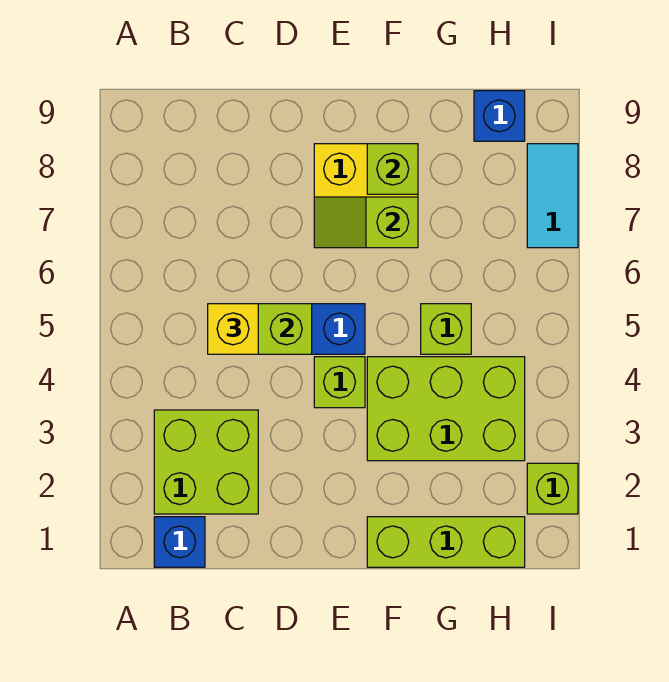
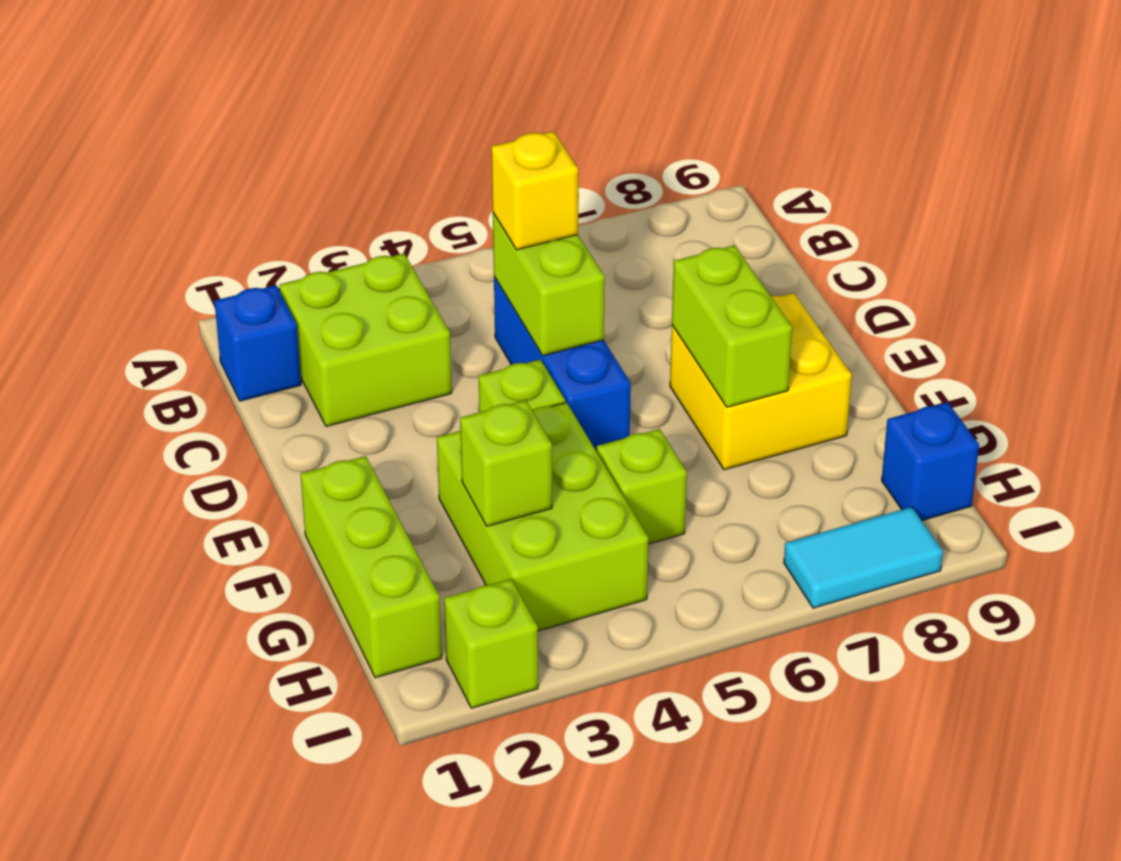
lime 1x2 slope [314,197,418,248] -> lime 1x2 brick [672,245,792,407]
lime 1x1 brick [367,144,418,194] -> lime 1x1 brick moved to [460,400,552,526]

